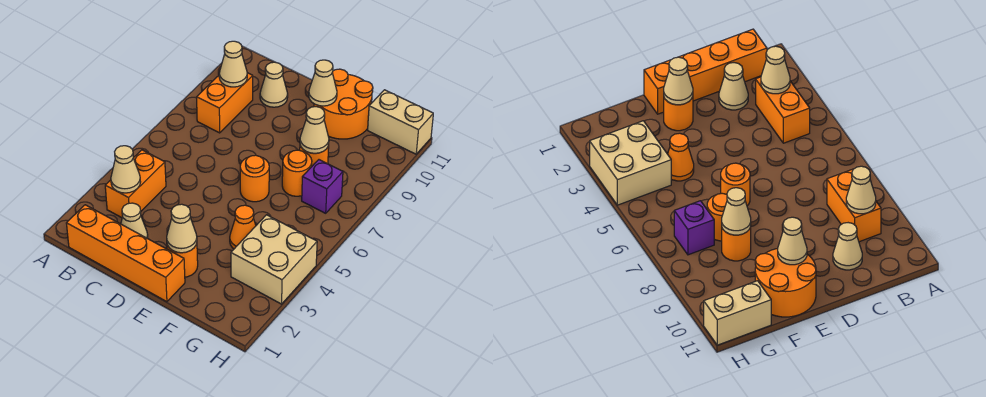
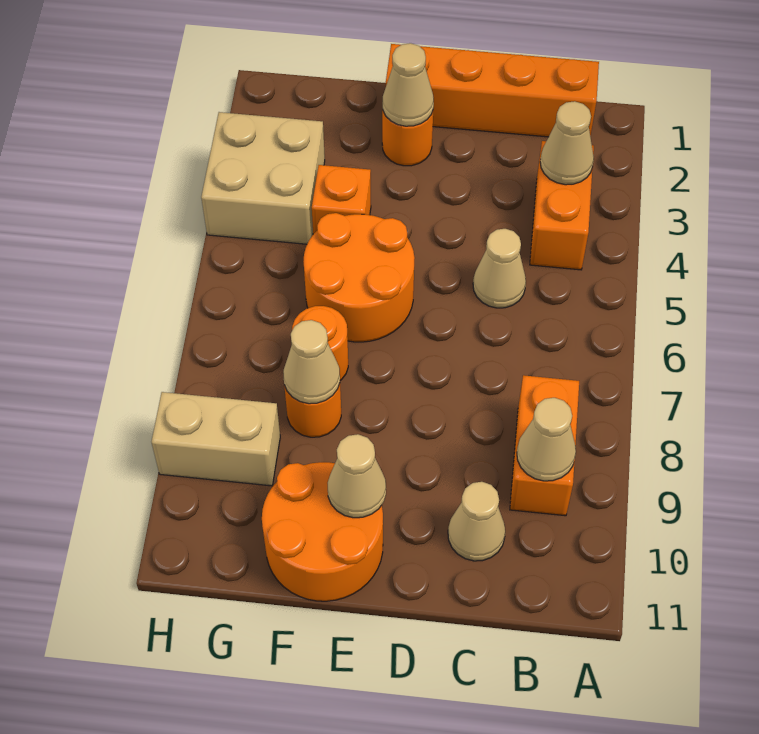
tan 1x1 cone [121,203,148,238] -> tan 1x1 cone moved to [473,229,526,308]
orange 1x1 round brick [240,155,269,202] -> orange 2x2 round brick [303,213,415,342]
orange 1x1 cone [230,205,256,249] -> orange 1x1 brick [312,165,371,234]
purple 1x1 brick [302,160,343,213] -> none
tan 1x2 brick [368,90,433,154] -> tan 1x2 brick moved to [151,392,280,486]

